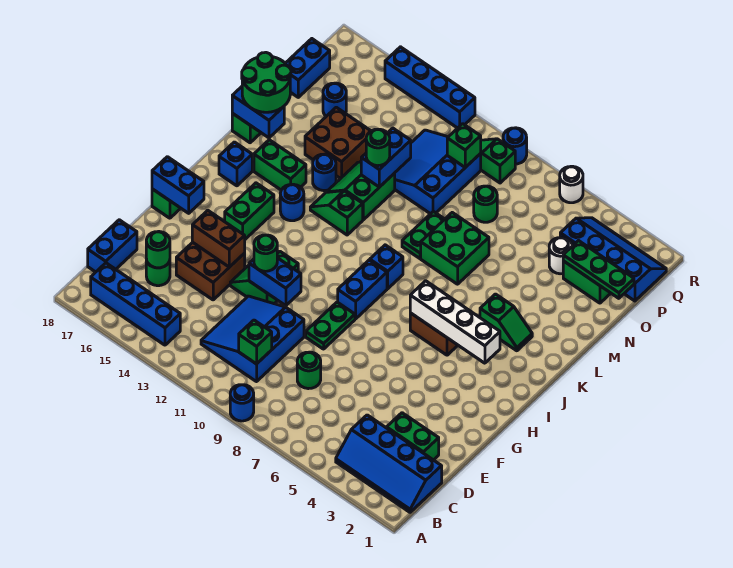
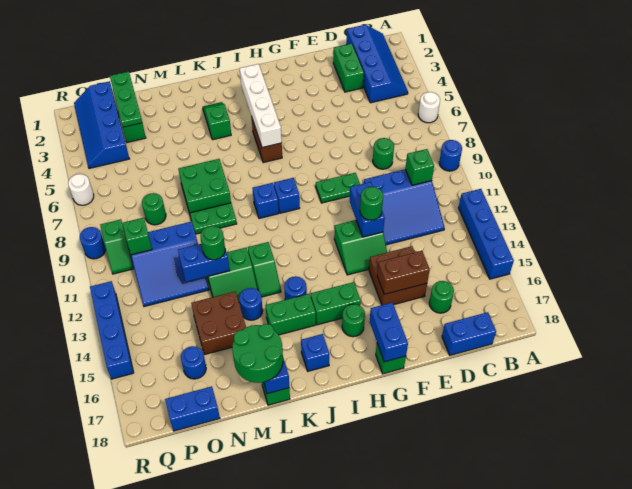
blue 1x4 brick [91,263,180,345] -> blue 1x4 brick moved to [459,189,514,279]
green 1x1 round brick [146,231,170,268] -> green 1x1 round brick moved to [342,304,365,337]
brown 1x2 brick [192,210,245,267] -> brown 1x2 brick turned to [377,251,430,294]
blue 1x2 brick [338,260,387,319] -> blue 1x1 brick [274,178,300,213]
green 1x2 brick [254,140,306,190] -> green 1x2 brick turned to [265,294,316,335]
white 1x1 round brick [549,237,573,274] -> white 1x1 round brick moved to [418,92,440,123]

